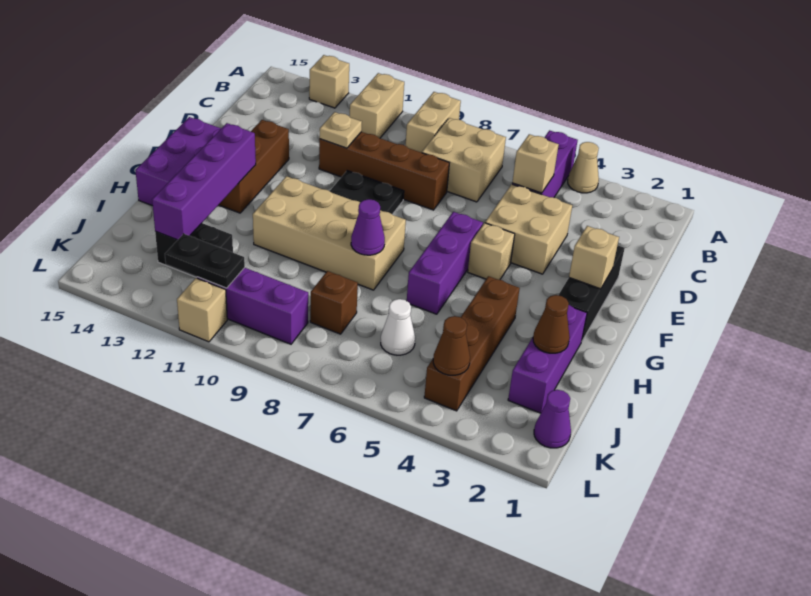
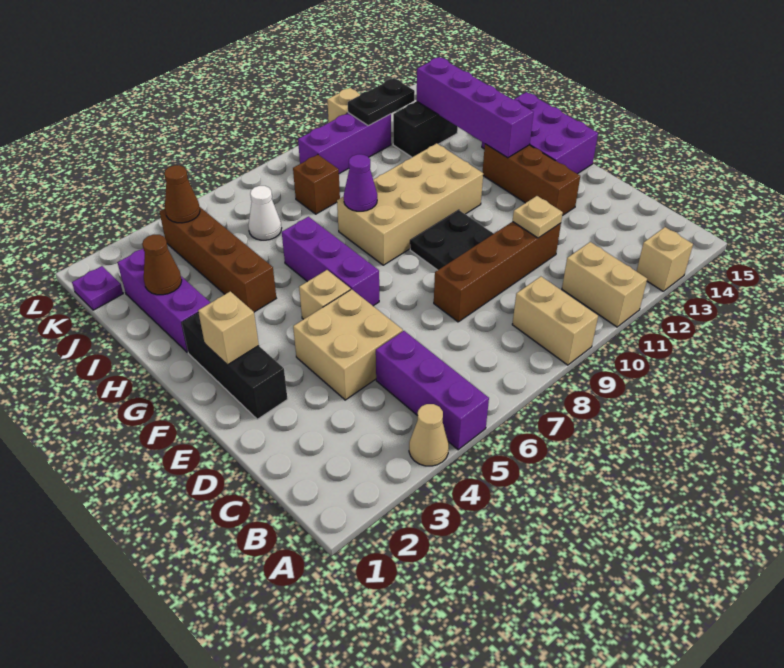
tan 2x2 brick [422,118,506,202] -> none
tan 1x1 brick [512,134,559,193] -> none
purple 1x1 cone [534,390,571,448] -> purple 1x1 plate [72,266,123,310]

